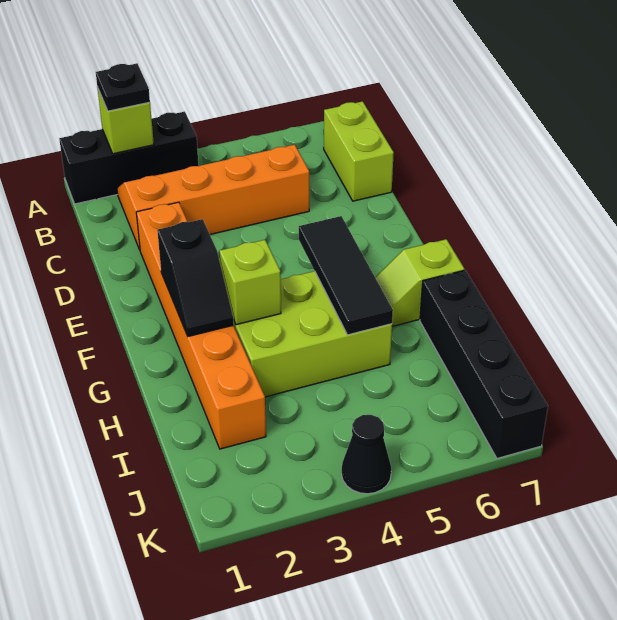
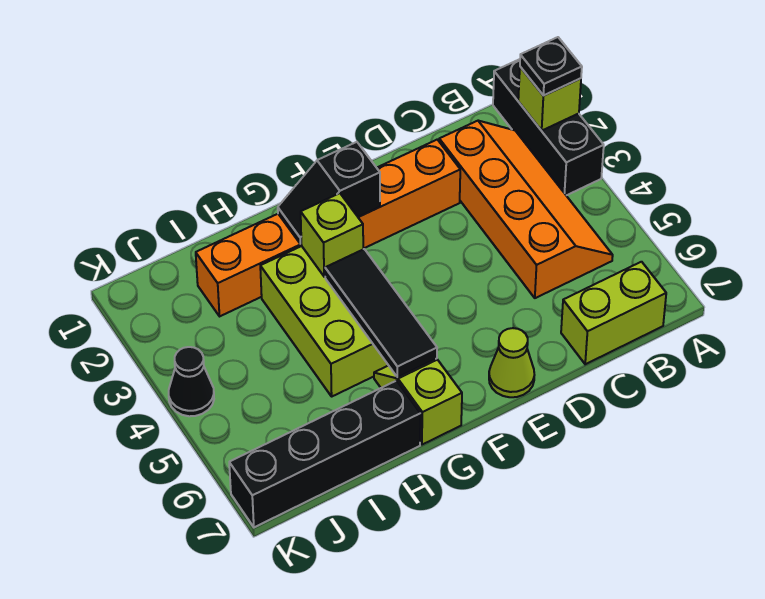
none -> lime 1x1 cone [489,328,534,397]
black 1x3 tile [299,216,393,335] -> black 1x3 tile turned to [325,249,437,377]

